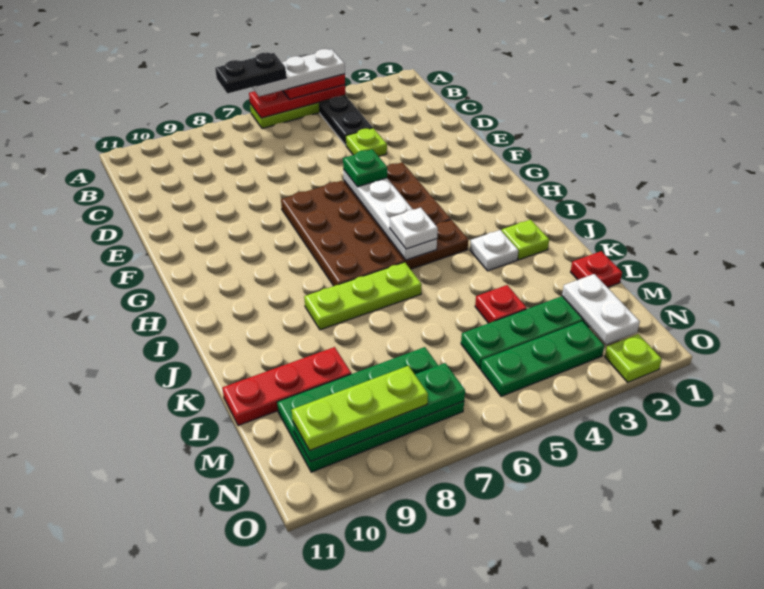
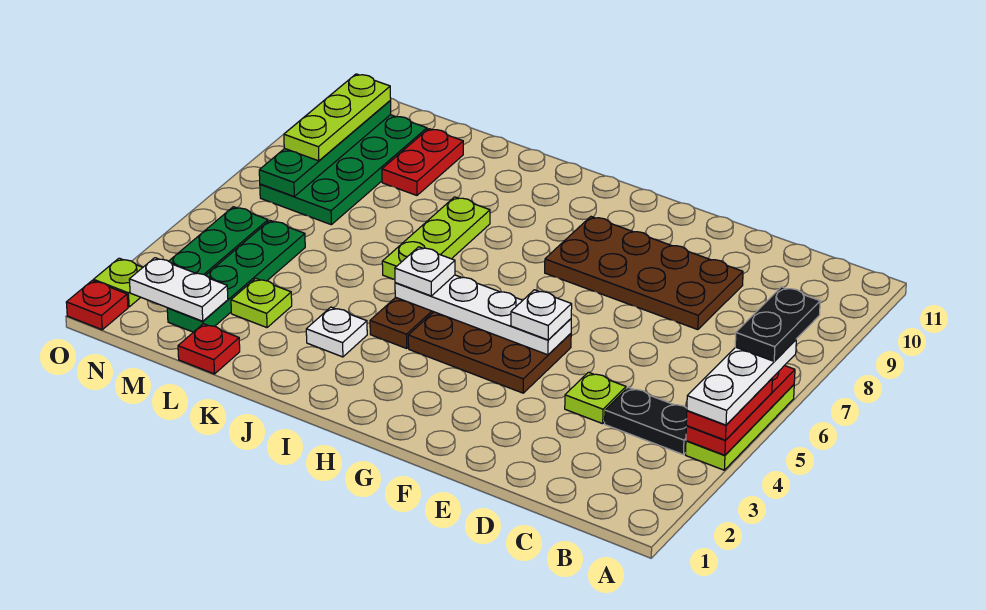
green 1x1 plate [343,149,387,187] -> white 1x1 plate [511,290,572,340]
brown 2x4 plate [281,181,404,286] -> brown 2x4 plate moved to [545,217,743,330]
lime 1x1 plate [502,220,549,260] -> lime 1x1 plate moved to [231,278,292,328]
red 1x1 plate [475,285,527,323] -> red 1x1 plate moved to [66,281,128,330]
red 1x3 plate [222,347,351,426] -> red 1x2 plate [382,129,463,195]

